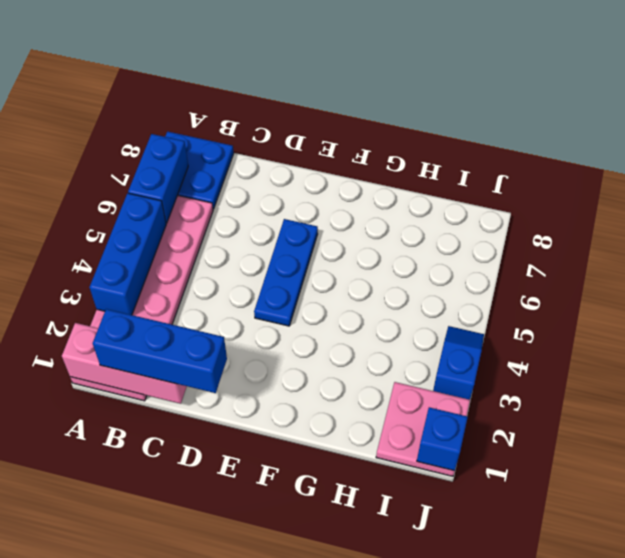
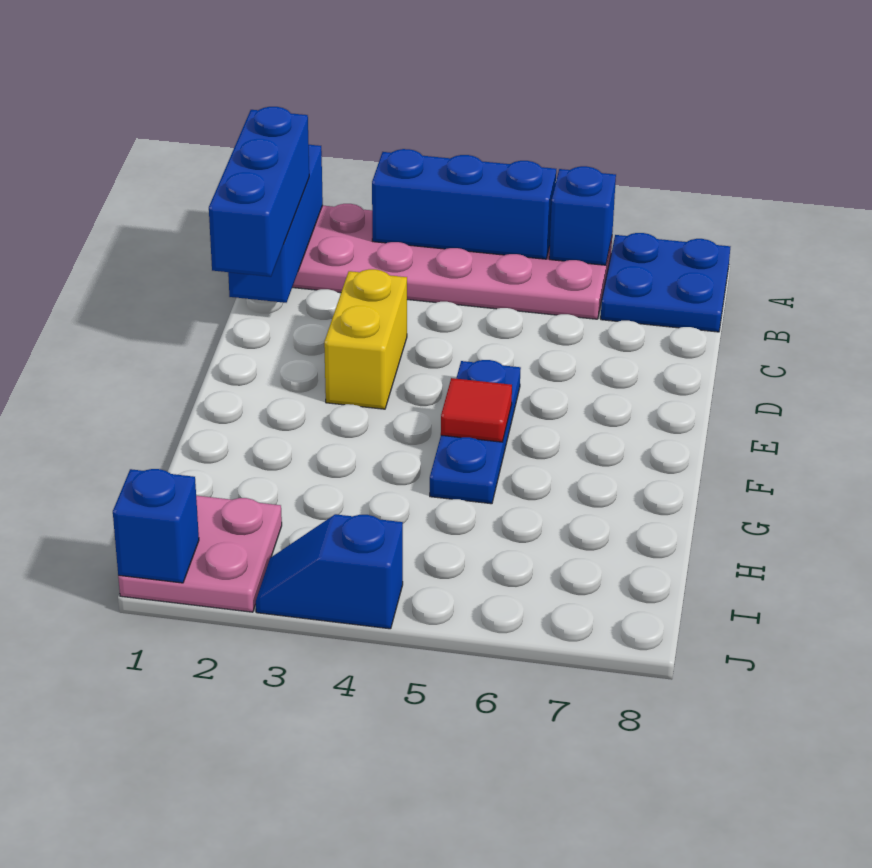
pink 1x3 brick [62,323,187,404] -> blue 1x3 brick [228,145,323,303]
blue 1x2 brick [128,134,188,223] -> blue 1x1 brick [549,166,616,265]
none -> yellow 1x2 brick [324,269,407,409]
blue 1x3 plate [254,219,318,326] -> blue 1x3 plate turned to [430,360,521,504]
none -> red 1x1 tile [441,378,512,442]
blue 1x2 slope [433,326,484,400] -> blue 1x2 slope turned to [256,514,403,629]

